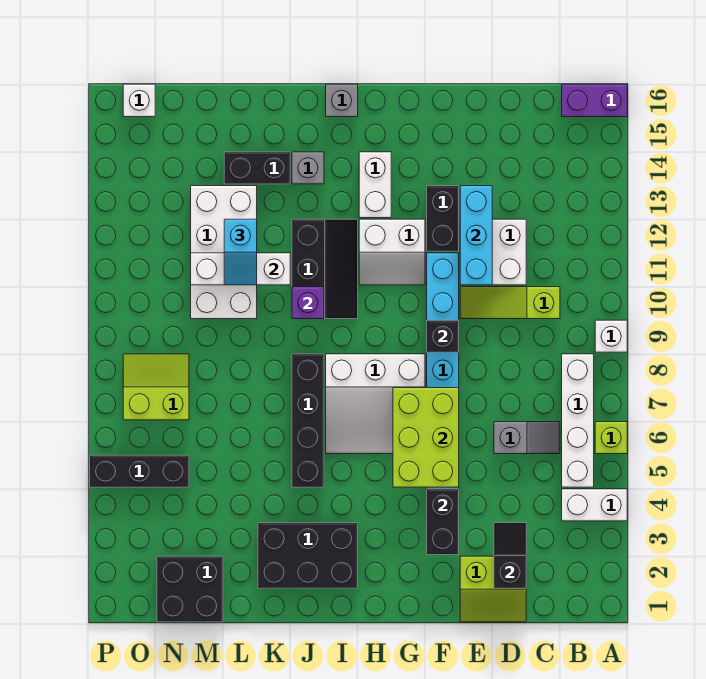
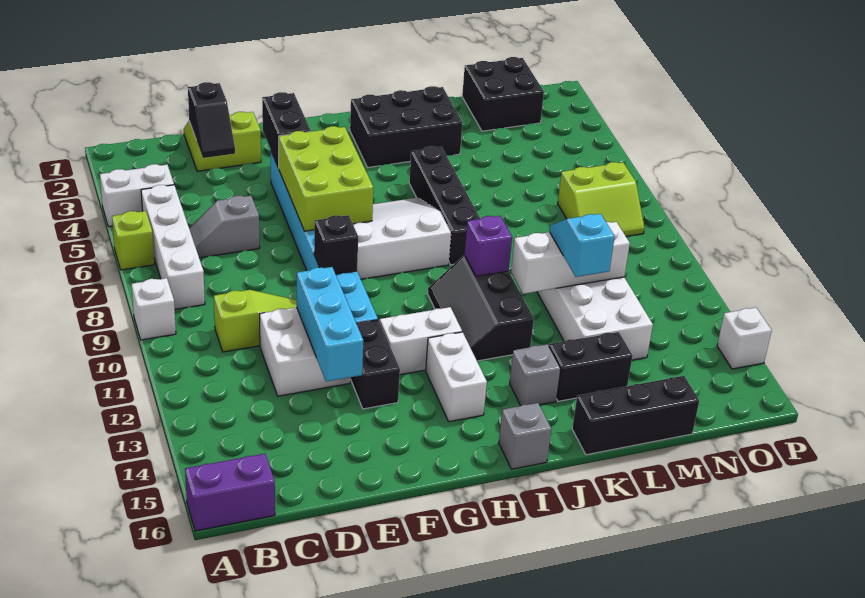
black 1x3 brick [90,455,189,487] -> black 1x3 brick moved to [572,376,699,455]
white 1x1 brick [123,84,155,117] -> white 1x1 brick moved to [717,308,772,369]

